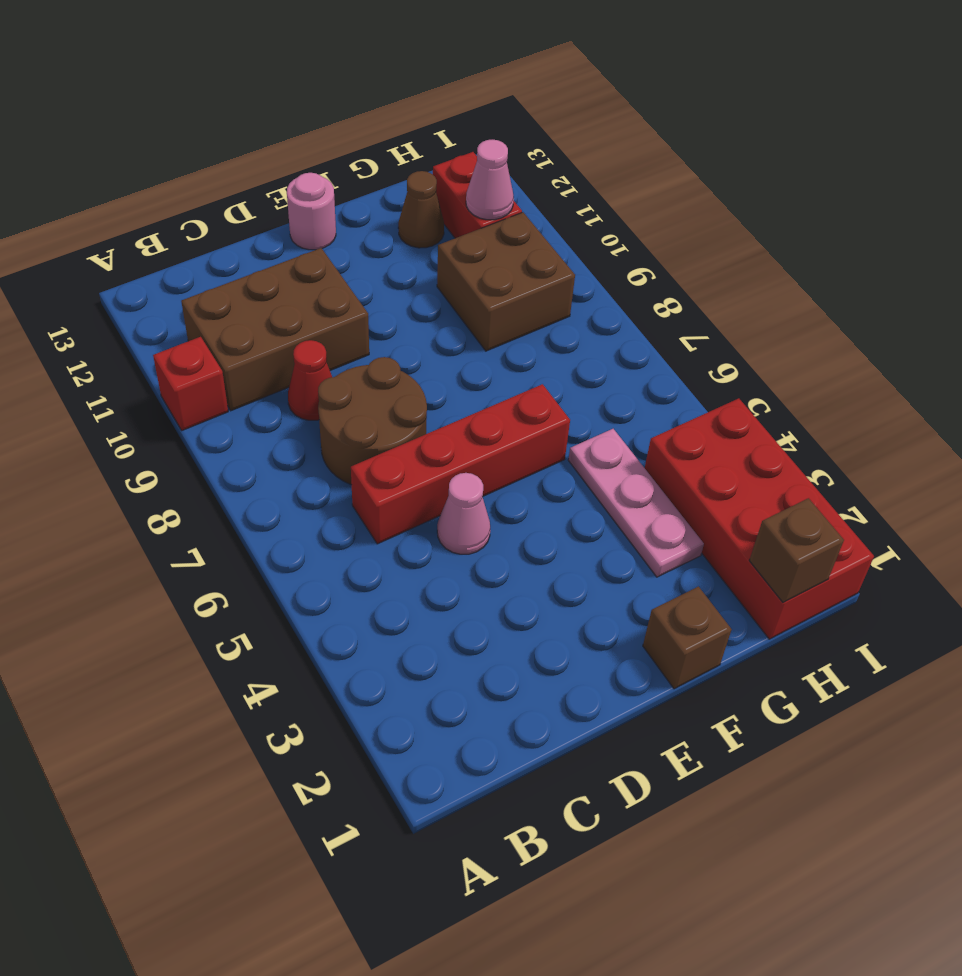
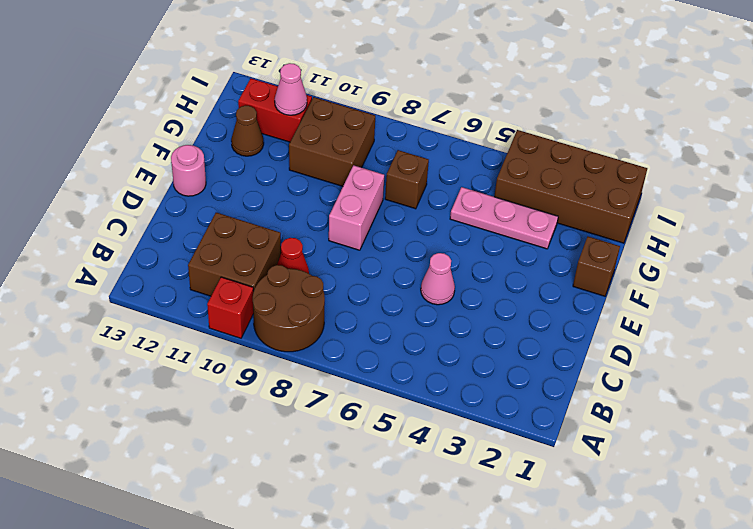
brown 2x3 brick [181,248,369,411] -> brown 2x2 brick [188,213,281,296]
red 1x4 brick [351,384,570,544] -> none
brown 2x2 round brick [318,357,427,485] -> brown 2x2 round brick moved to [253,265,325,352]
none -> pink 1x2 brick [329,165,384,250]
red 2x4 brick [645,398,874,639] -> brown 2x4 brick [494,130,647,243]
brown 1x1 brick [749,498,844,603] -> brown 1x1 brick moved to [385,150,429,209]

